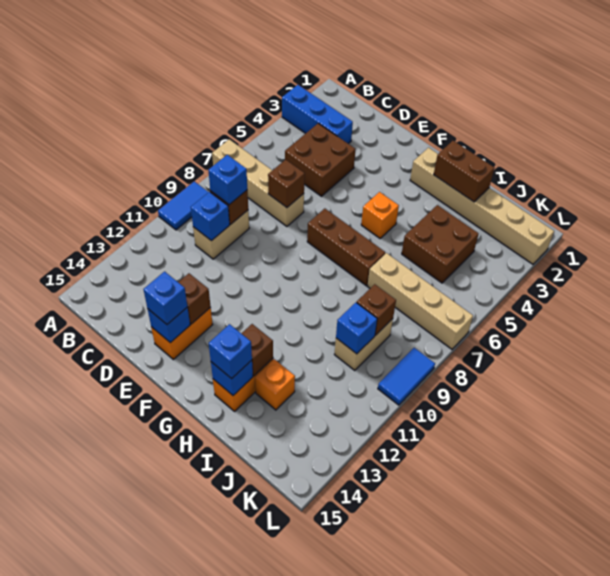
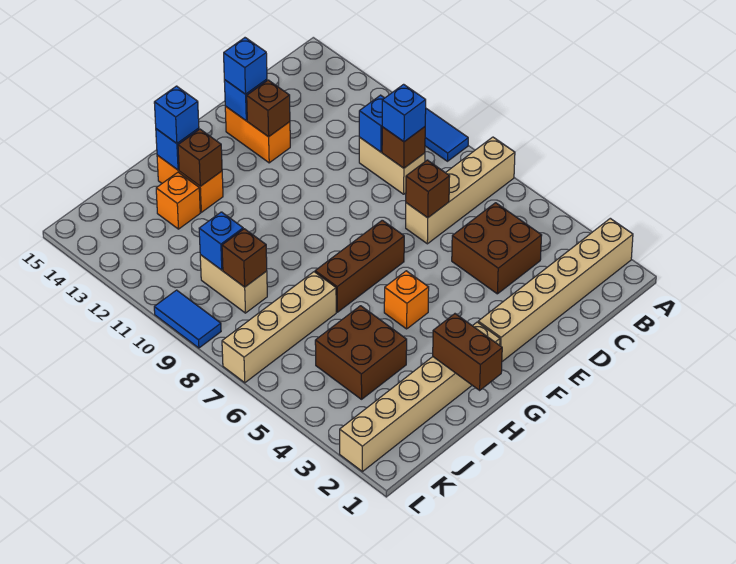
none -> tan 1x6 brick [478,218,633,361]
blue 1x3 brick [282,85,353,144] -> none
brown 1x2 brick [434,141,494,202] -> brown 1x2 brick turned to [433,314,502,390]

